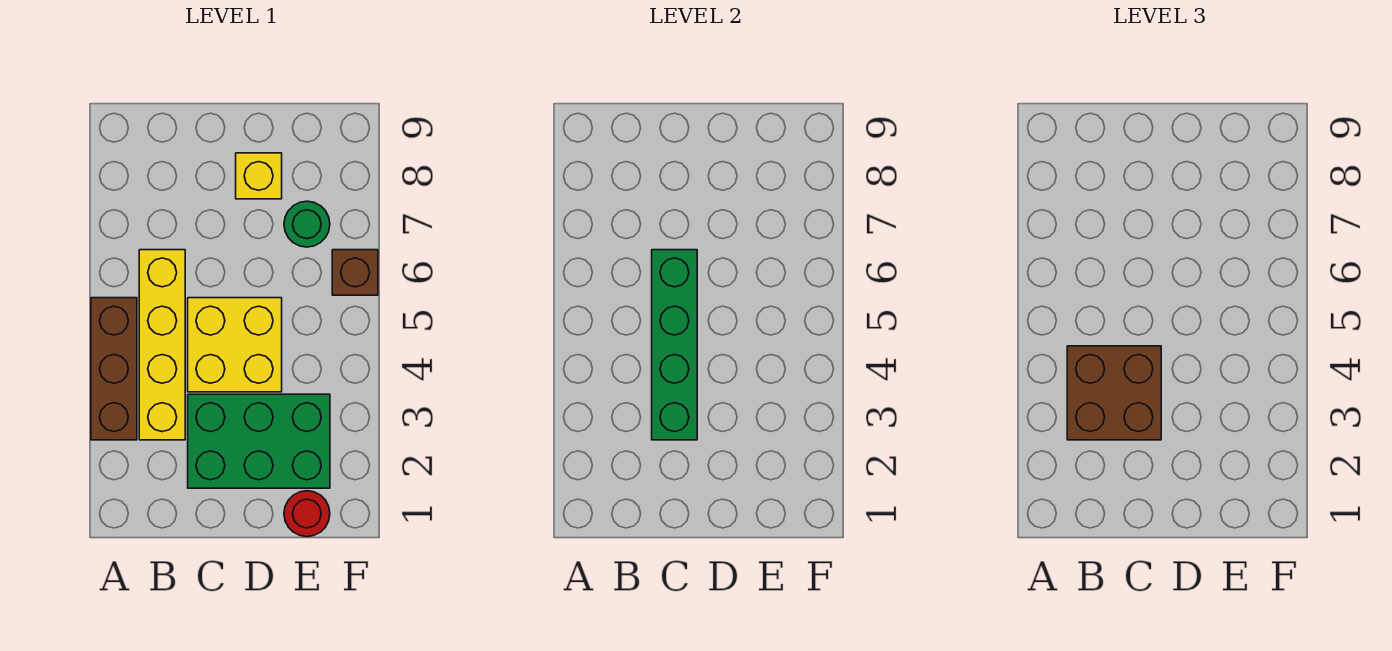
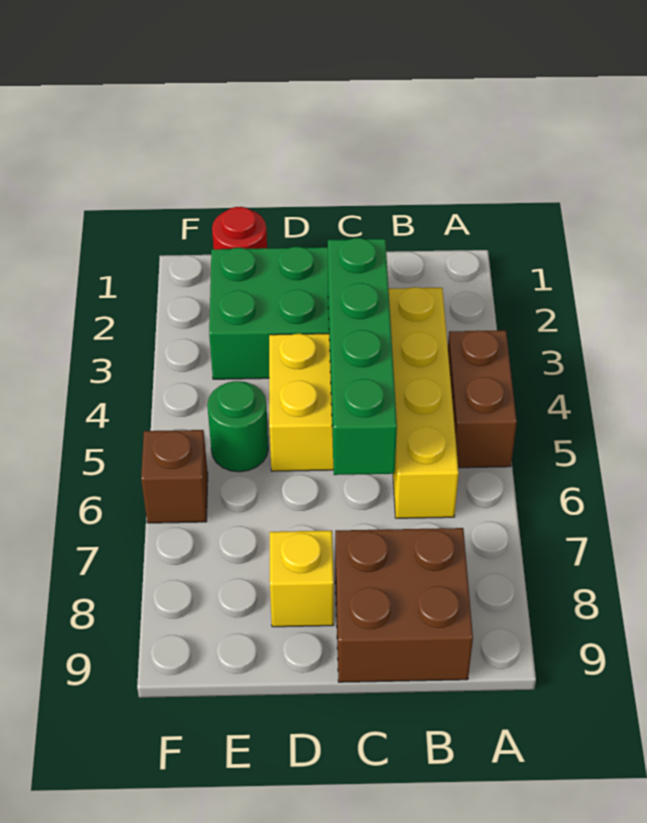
brown 1x3 brick [91,298,137,440] -> brown 1x2 brick [448,330,517,468]
brown 2x2 brick [1067,346,1161,440] -> brown 2x2 brick moved to [335,528,473,682]
green 1x1 round brick [284,201,330,247] -> green 1x1 round brick moved to [207,381,268,472]

